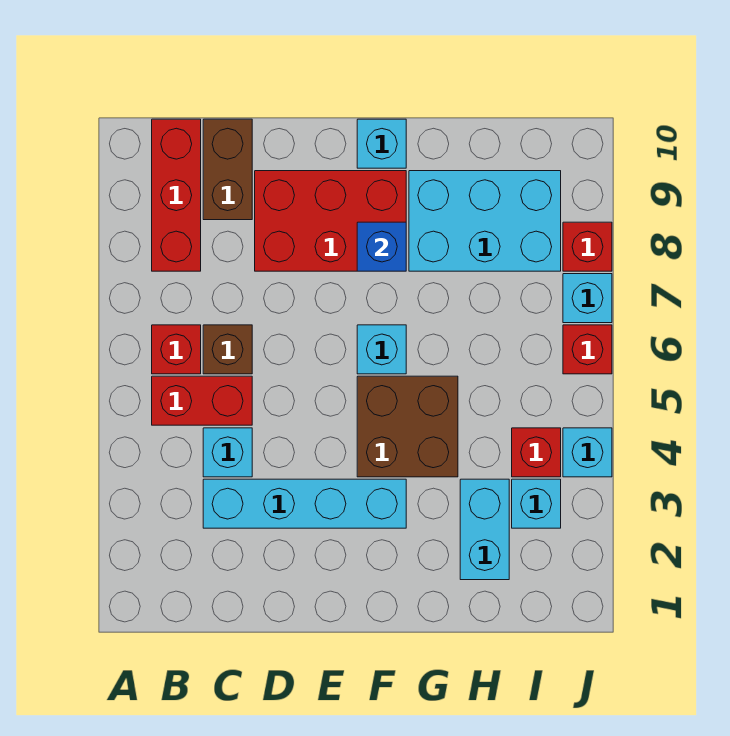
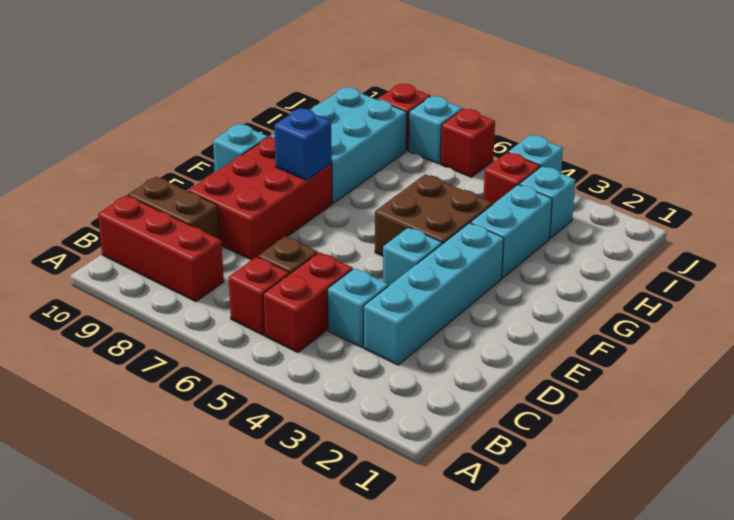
cyan 1x1 brick [357,325,406,374] -> cyan 1x1 brick moved to [383,227,442,285]
cyan 1x2 brick [460,479,509,580] -> cyan 1x2 brick turned to [471,185,552,278]

